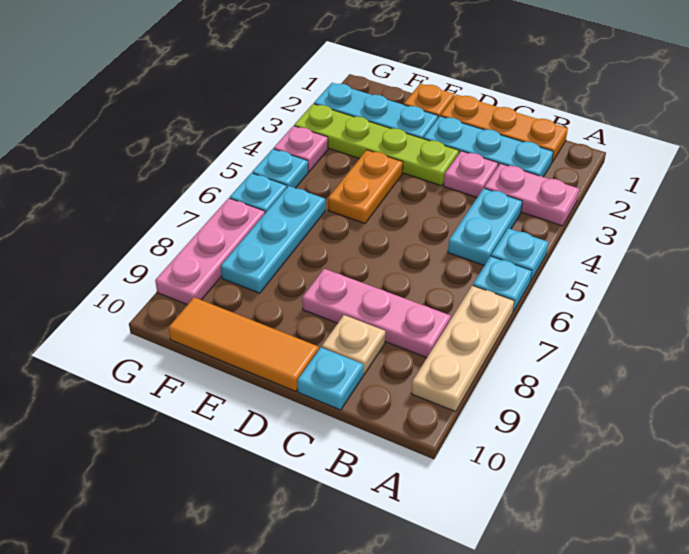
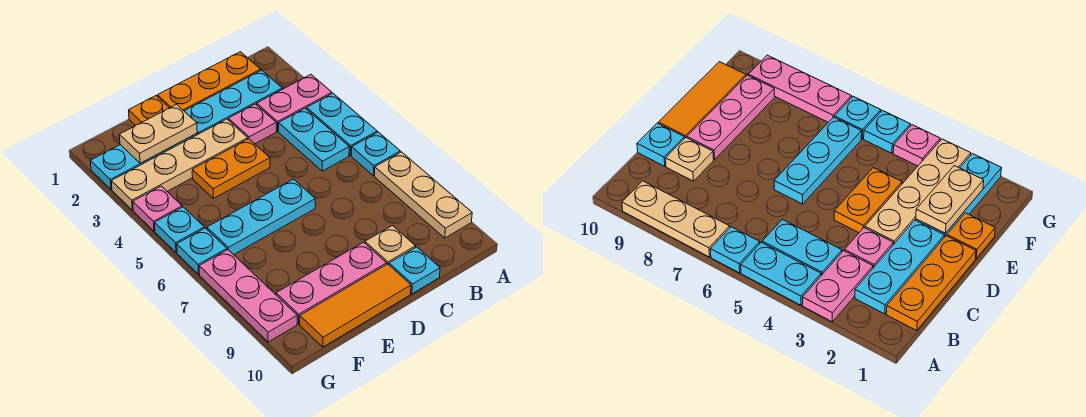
cyan 1x1 plate [491,228,548,281] -> cyan 1x2 plate [307,93,377,155]
pink 1x3 plate [302,269,451,358] -> pink 1x3 plate moved to [276,242,387,324]
lime 1x4 plate [294,104,459,186] -> tan 1x4 plate [111,119,248,210]
none -> tan 1x2 plate [119,104,197,163]
orange 1x2 plate [328,150,403,223] -> orange 1x2 plate turned to [192,139,270,199]
cyan 1x3 plate [221,186,325,293] -> cyan 1x3 plate turned to [207,179,315,255]

